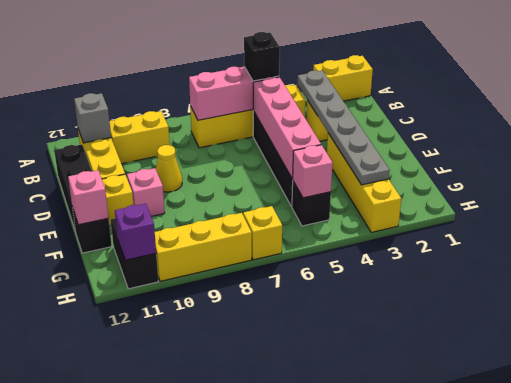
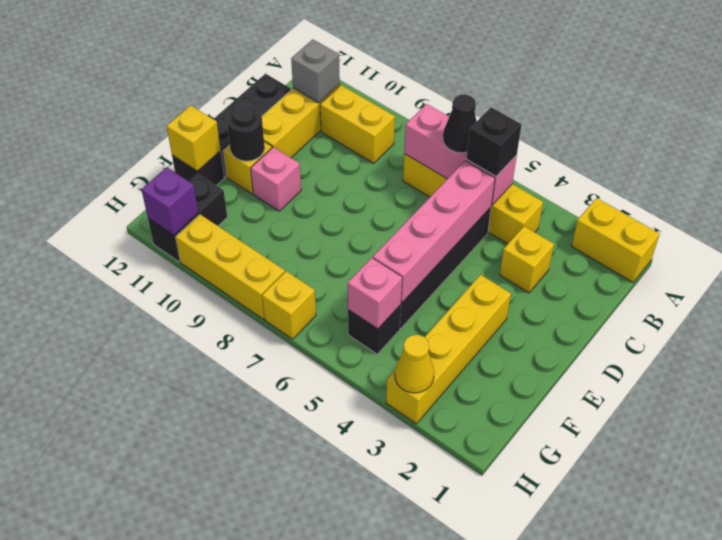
grey 1x6 plate [297,70,390,185] -> none
none -> black 1x1 cone [443,94,477,153]
yellow 1x1 cone [156,145,182,192] -> yellow 1x1 cone moved to [395,335,434,393]
none -> black 1x1 round brick [227,105,265,161]
pink 1x1 brick [68,170,109,225] -> yellow 1x1 brick [167,105,221,171]

